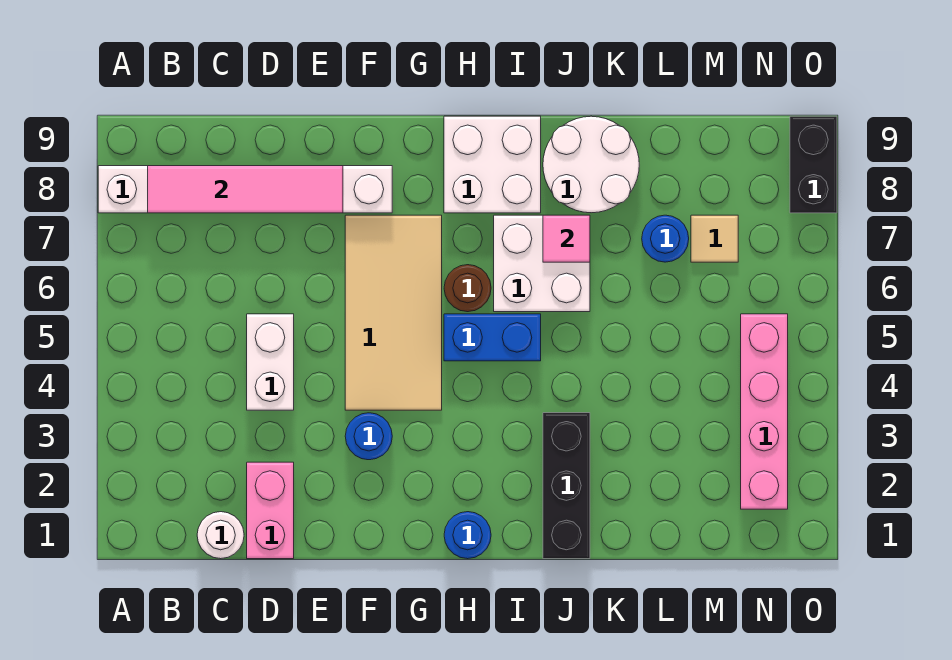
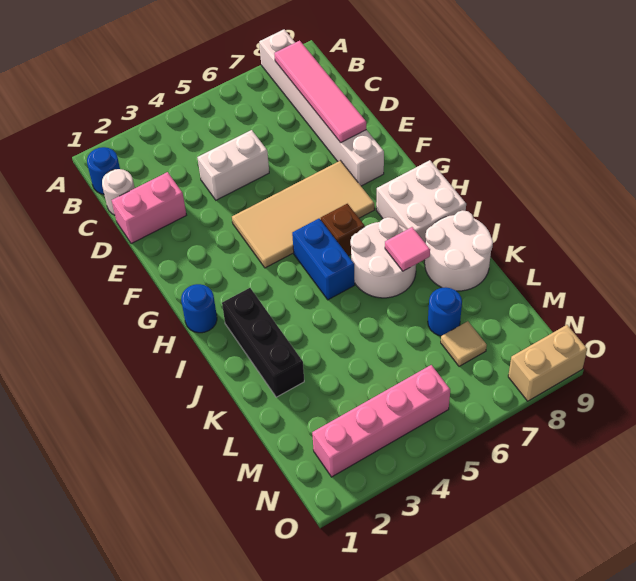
blue 1x1 round brick [345,413,392,460] -> blue 1x1 round brick moved to [87,147,120,194]
brown 1x1 round brick [444,265,491,312] -> brown 1x1 brick [321,204,365,256]
white 2x2 brick [494,215,590,312] -> white 2x2 round brick [350,217,416,298]
black 1x3 brick [543,413,590,559] -> black 1x3 brick turned to [222,288,304,397]
black 1x2 brick [790,116,837,213] -> tan 1x2 brick [508,325,587,401]

